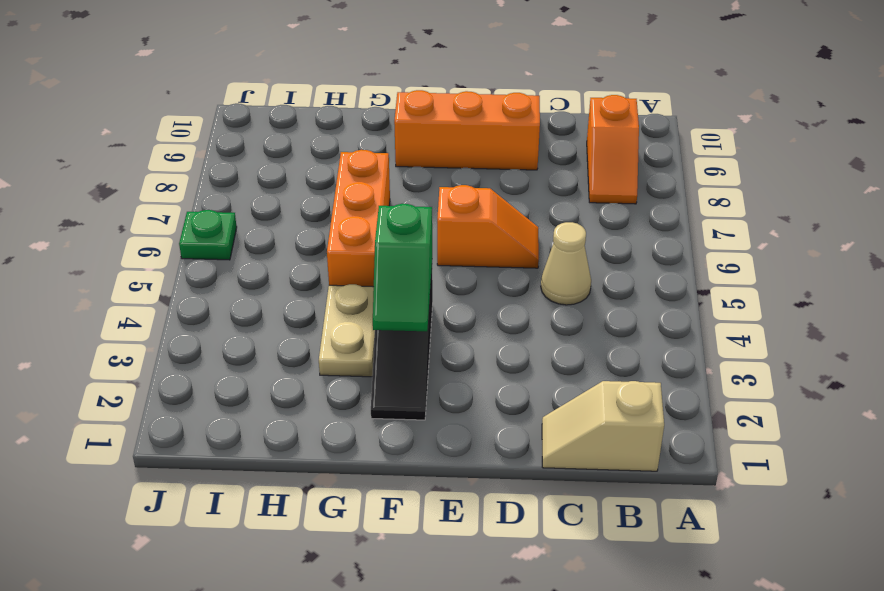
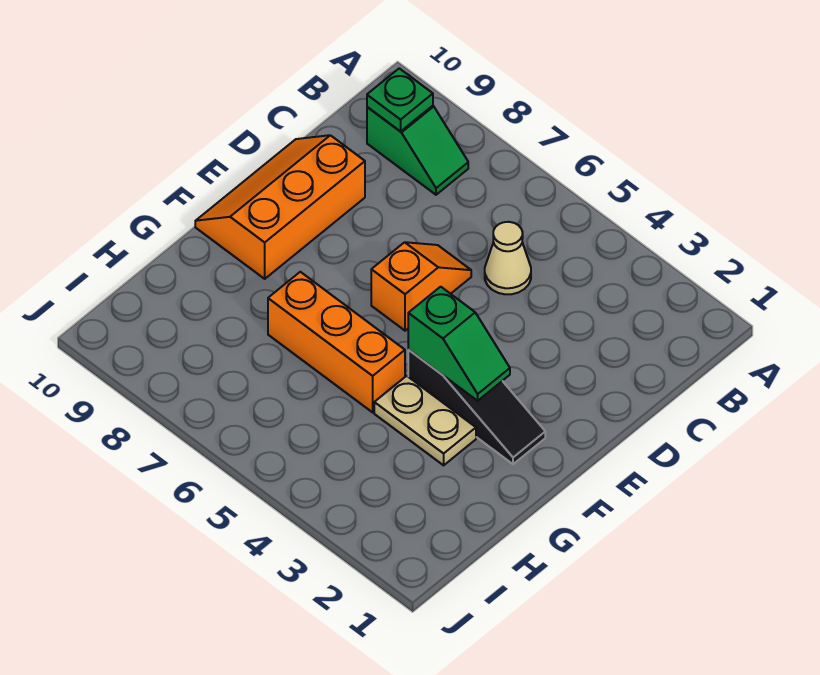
tan 1x2 slope [542,381,664,471] -> none
orange 1x2 slope [587,95,639,204] -> green 1x2 slope [367,106,468,195]
green 1x1 plate [179,210,237,260] -> green 1x1 plate moved to [367,68,433,131]

